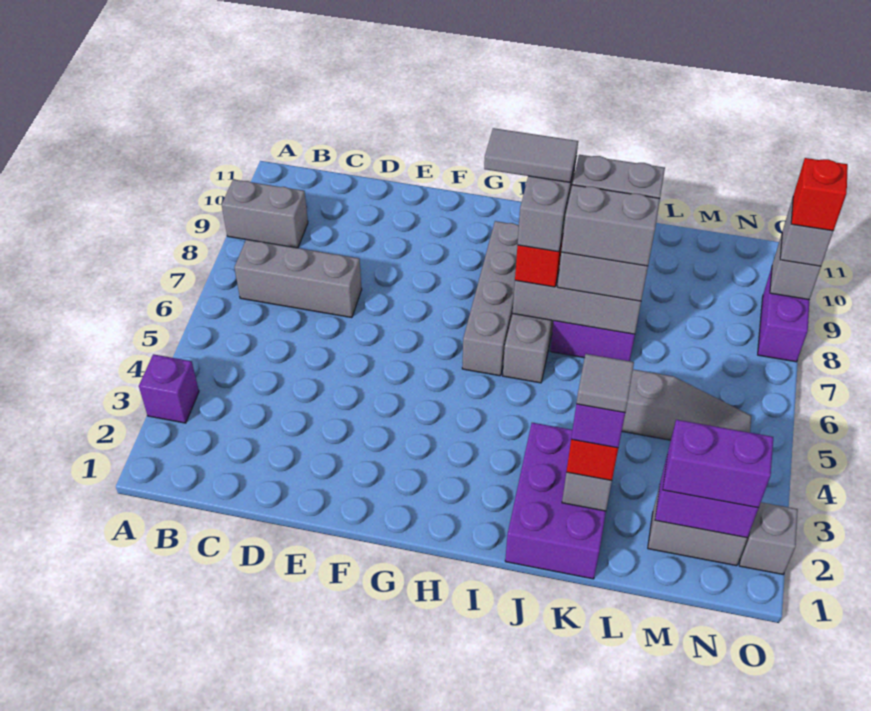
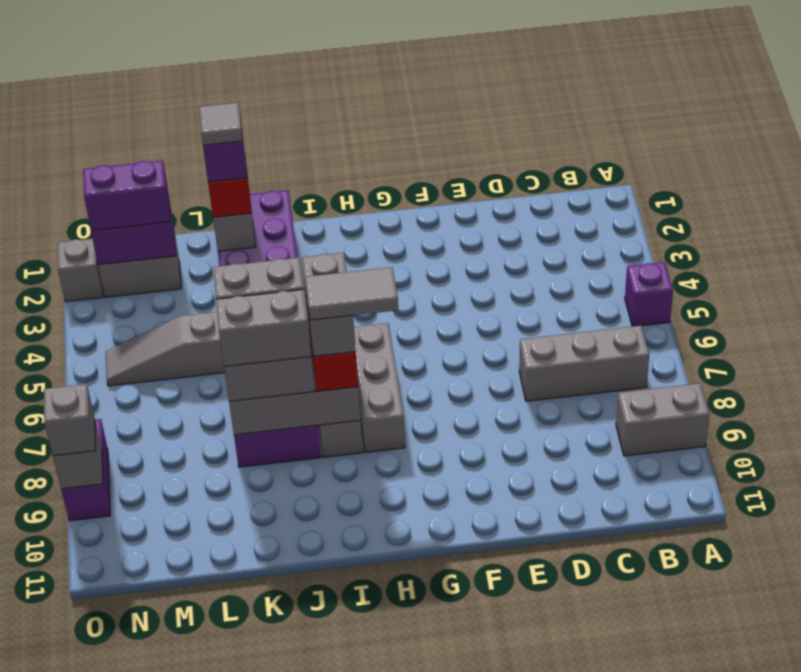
purple 1x1 brick [139,354,199,423] -> purple 1x1 brick moved to [625,262,673,327]
grey 1x4 brick [462,221,519,376] -> grey 1x3 brick [354,323,405,453]
red 1x1 brick [791,158,848,231] -> none

